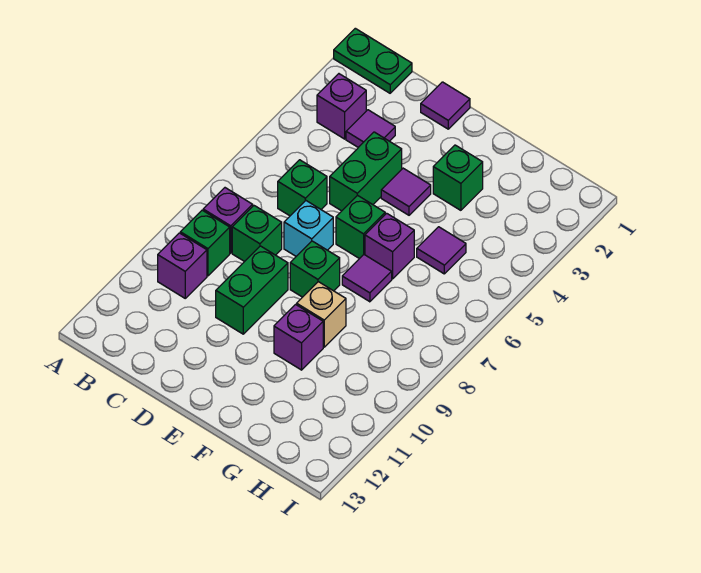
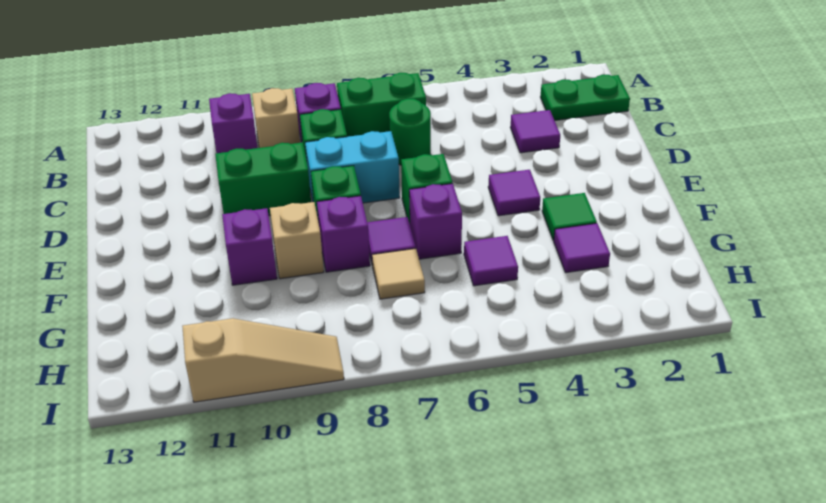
green 1x2 plate [334,28,412,93] -> green 1x2 plate turned to [541,75,630,121]
purple 1x1 brick [317,74,366,139] -> purple 1x1 brick moved to [317,196,370,272]
green 1x1 brick [180,210,230,276] -> tan 1x1 brick [252,88,300,148]
green 1x1 brick [278,160,327,216] -> green 1x1 round brick [389,99,431,165]
purple 1x1 tile [421,82,470,129] -> purple 1x1 tile moved to [554,223,610,273]
green 1x2 brick [330,132,402,211] -> green 1x2 brick moved to [337,73,426,137]
cyan 1x1 brick [284,201,333,256] -> cyan 1x2 brick [305,131,400,203]
green 1x1 brick [433,145,483,210] -> green 1x1 tile [542,193,597,240]
none -> tan 1x1 tile [372,249,425,299]
none -> tan 1x3 slope [182,318,344,402]

